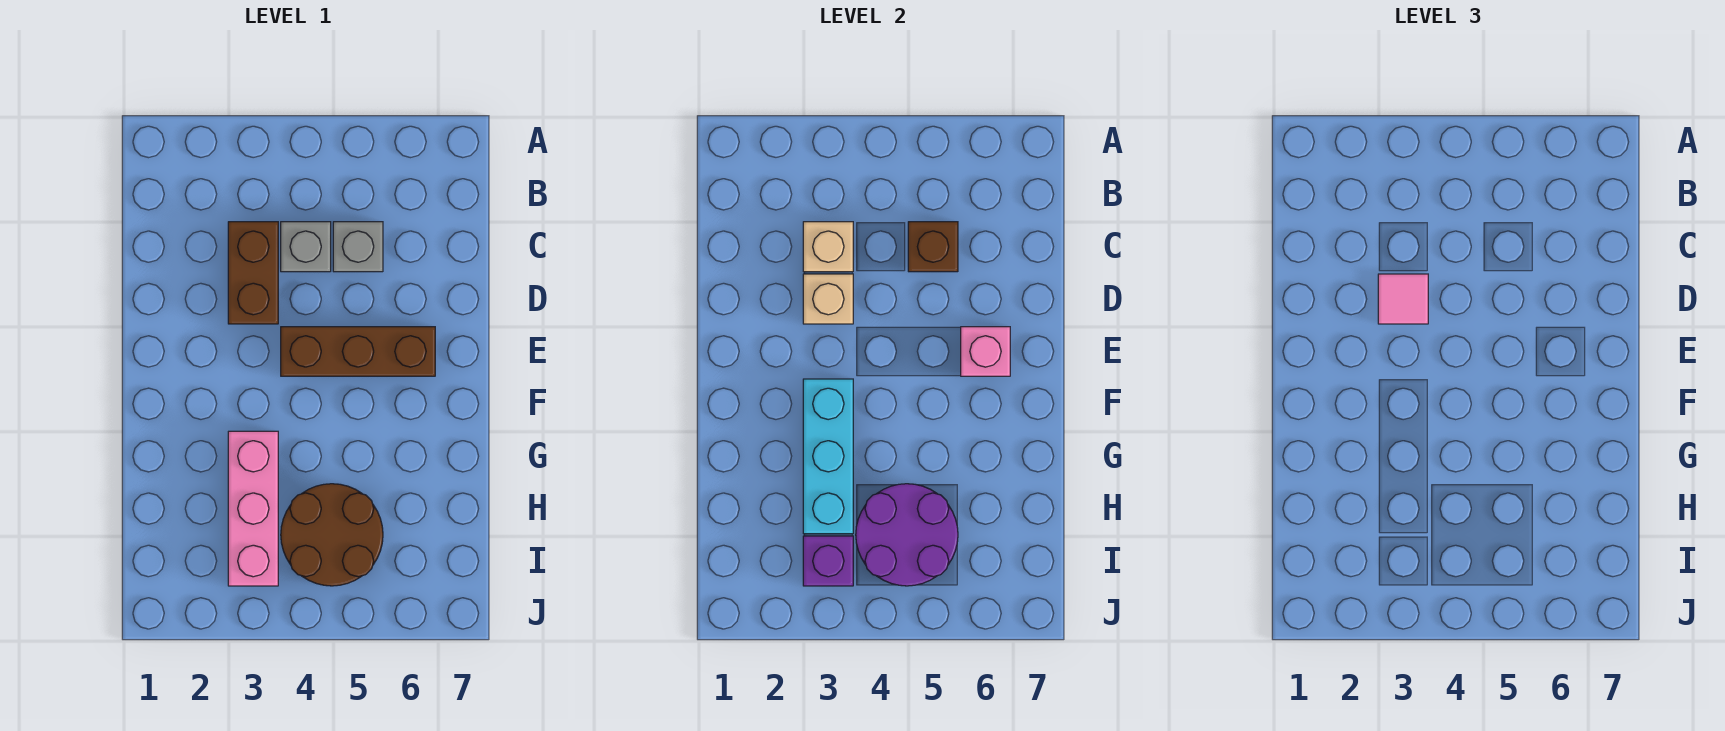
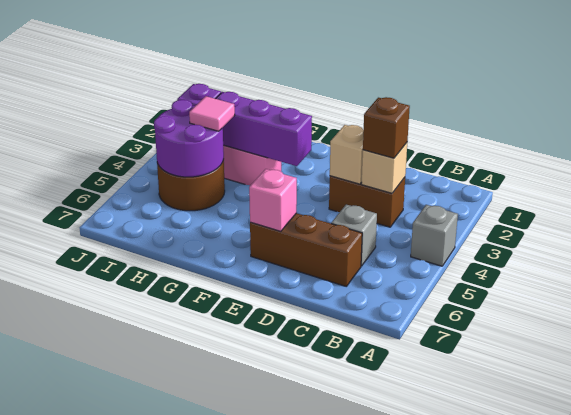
grey 1x1 brick [281,222,331,272] -> grey 1x1 brick moved to [411,205,458,266]
brown 1x1 brick [908,222,958,272] -> brown 1x1 brick moved to [363,97,410,158]
pink 1x1 tile [1378,274,1428,324] -> pink 1x1 tile moved to [189,96,235,131]
brown 1x3 brick [281,327,435,376] -> brown 1x3 brick turned to [250,213,362,286]
cyan 1x3 brick [803,379,853,534] -> purple 1x3 brick [216,92,312,166]

